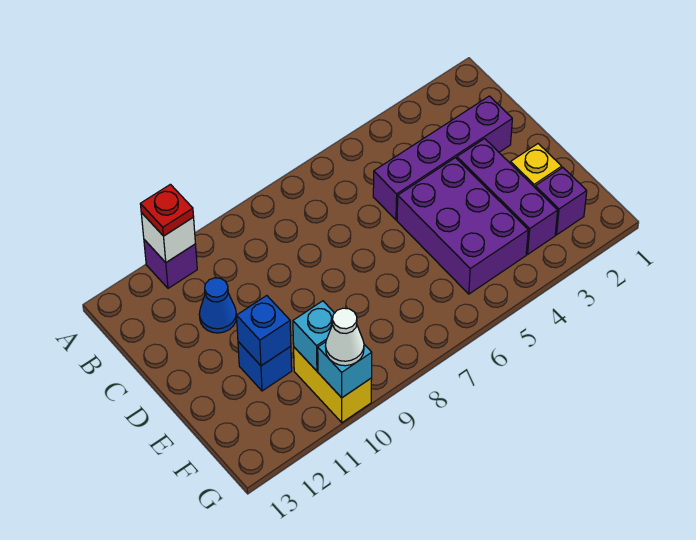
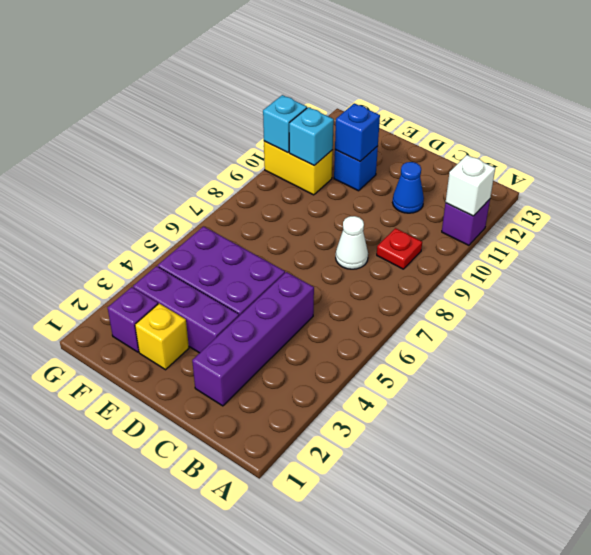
red 1x1 plate [140,184,194,236] -> red 1x1 plate moved to [377,228,422,269]
white 1x1 cone [325,308,364,366] -> white 1x1 cone moved to [336,216,368,269]

